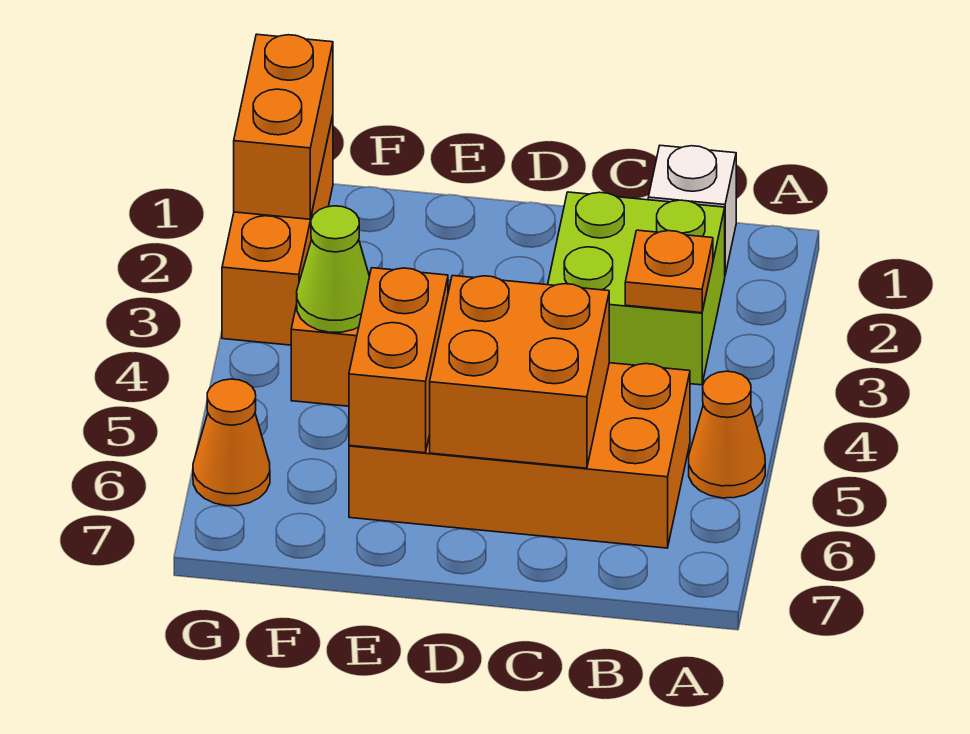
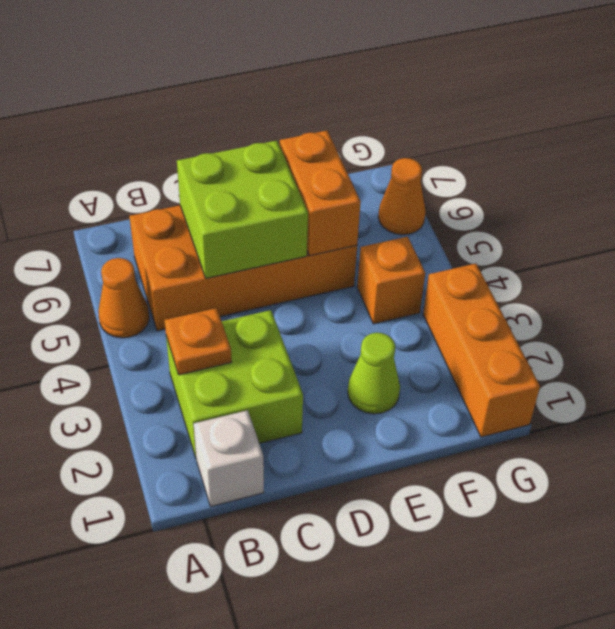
orange 2x2 brick [430,276,609,468] -> lime 2x2 brick [177,141,308,278]
lime 1x1 cone [297,206,369,332] -> lime 1x1 cone moved to [348,333,400,414]
orange 1x2 brick [234,34,333,219] -> none

